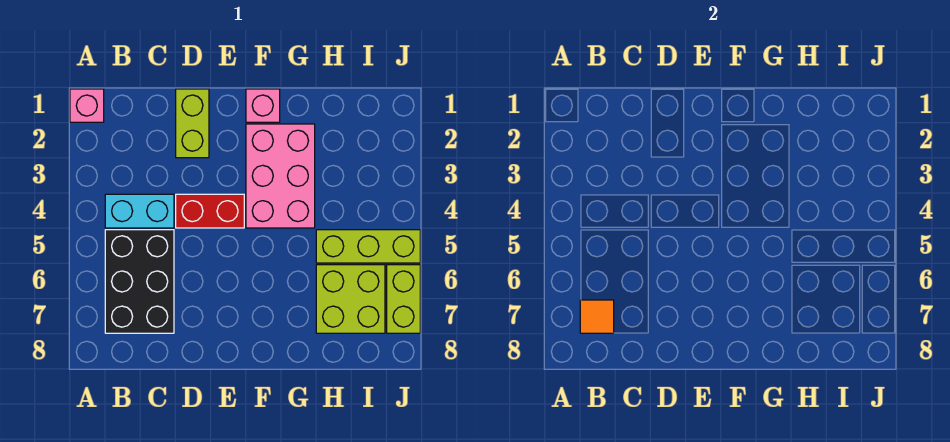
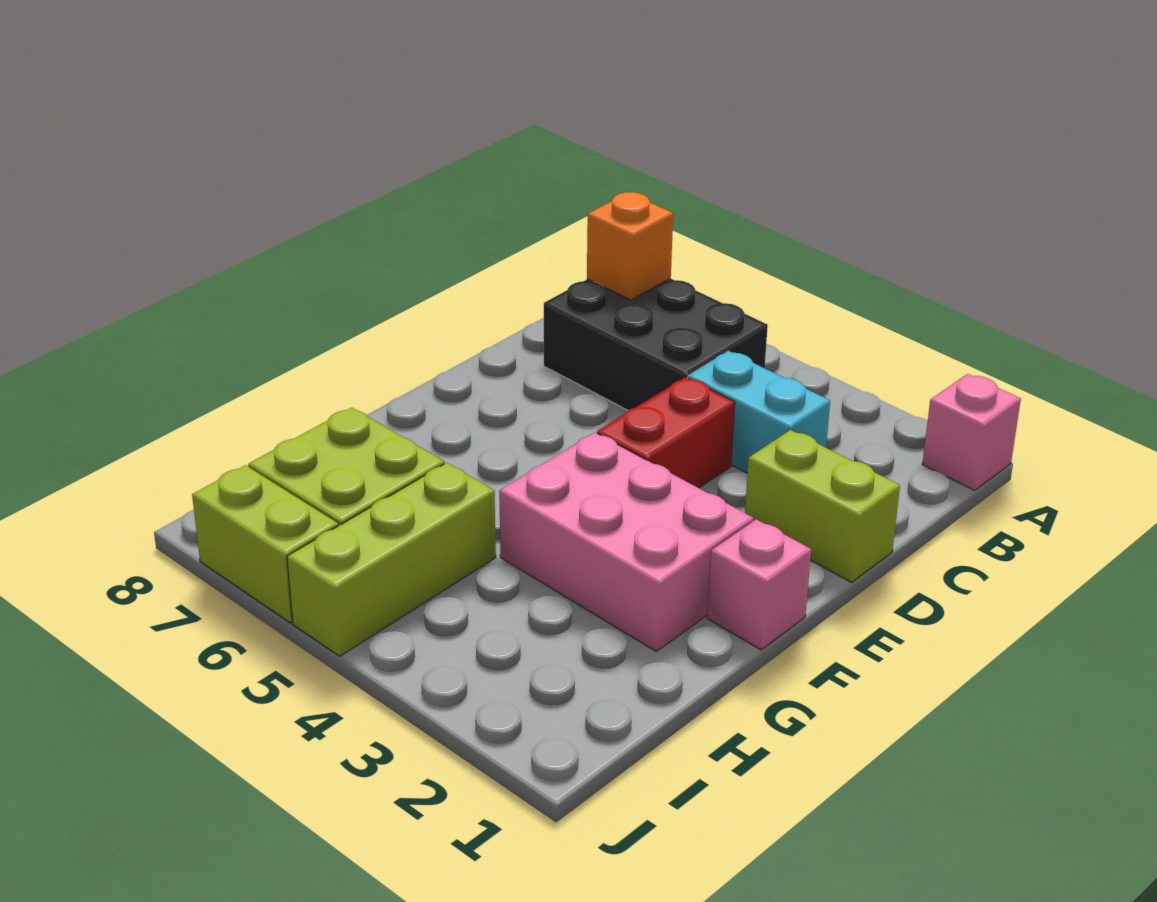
cyan 1x2 brick [105,194,174,228] -> cyan 1x2 brick turned to [688,351,830,473]
orange 1x1 tile [580,300,614,333] -> orange 1x1 brick [587,192,673,300]

